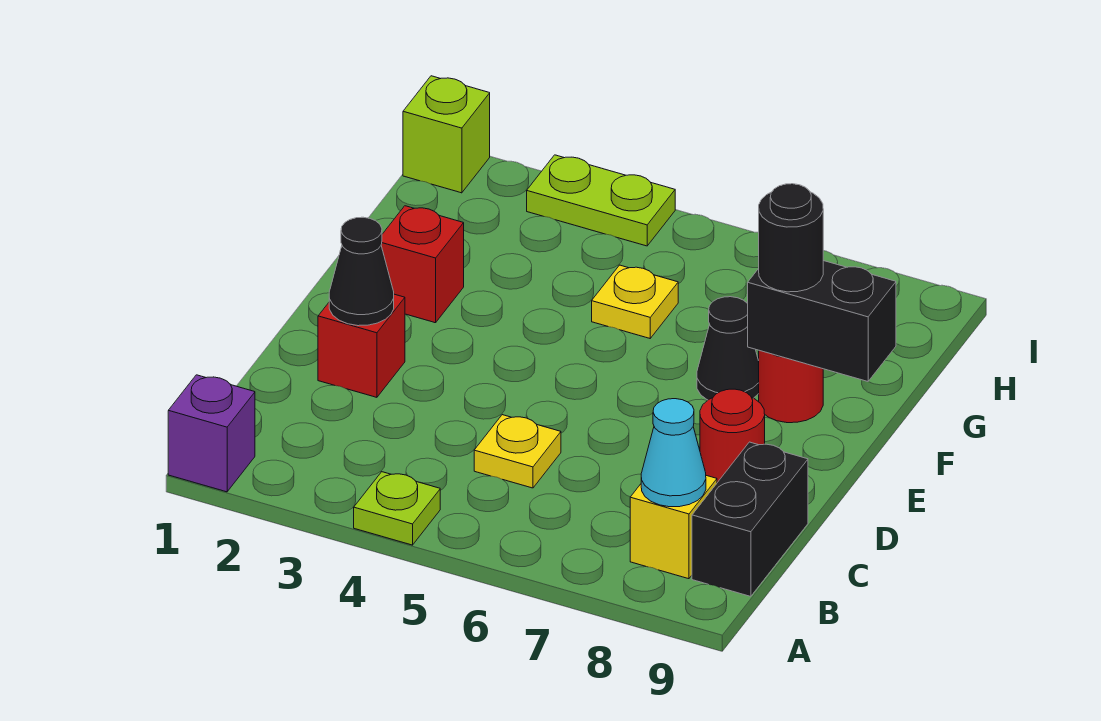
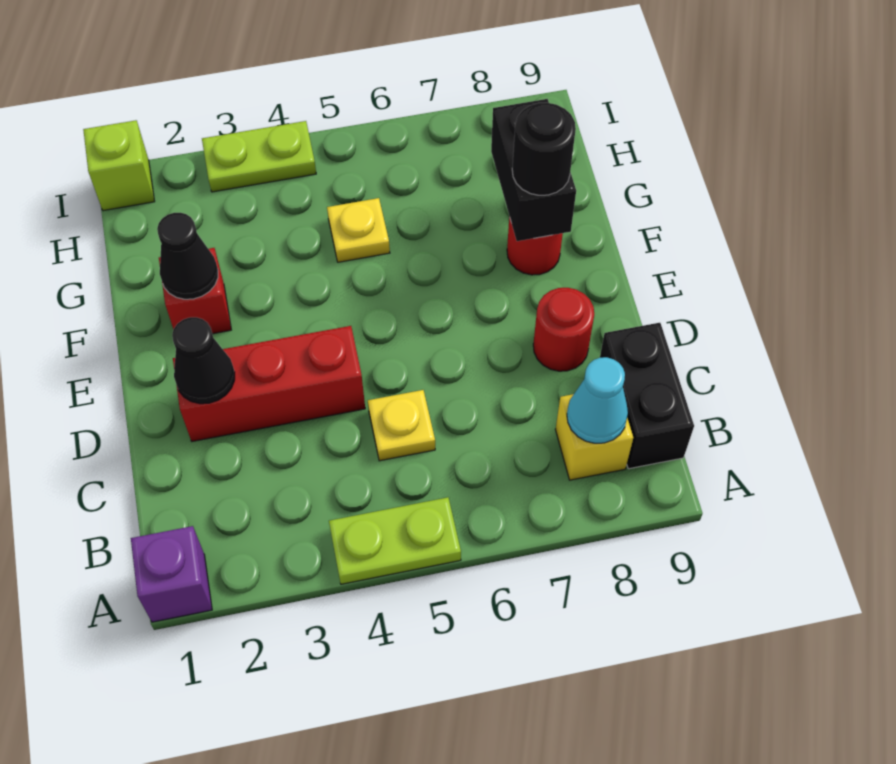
lime 1x1 plate [354,472,440,545] -> lime 1x2 plate [329,497,461,584]
red 1x1 brick [318,294,405,397] -> red 1x3 brick [173,326,365,441]
black 1x1 cone [697,297,759,400] -> black 1x1 cone moved to [157,213,218,299]
black 1x2 brick [748,261,896,381] -> black 1x2 brick turned to [491,99,576,241]

